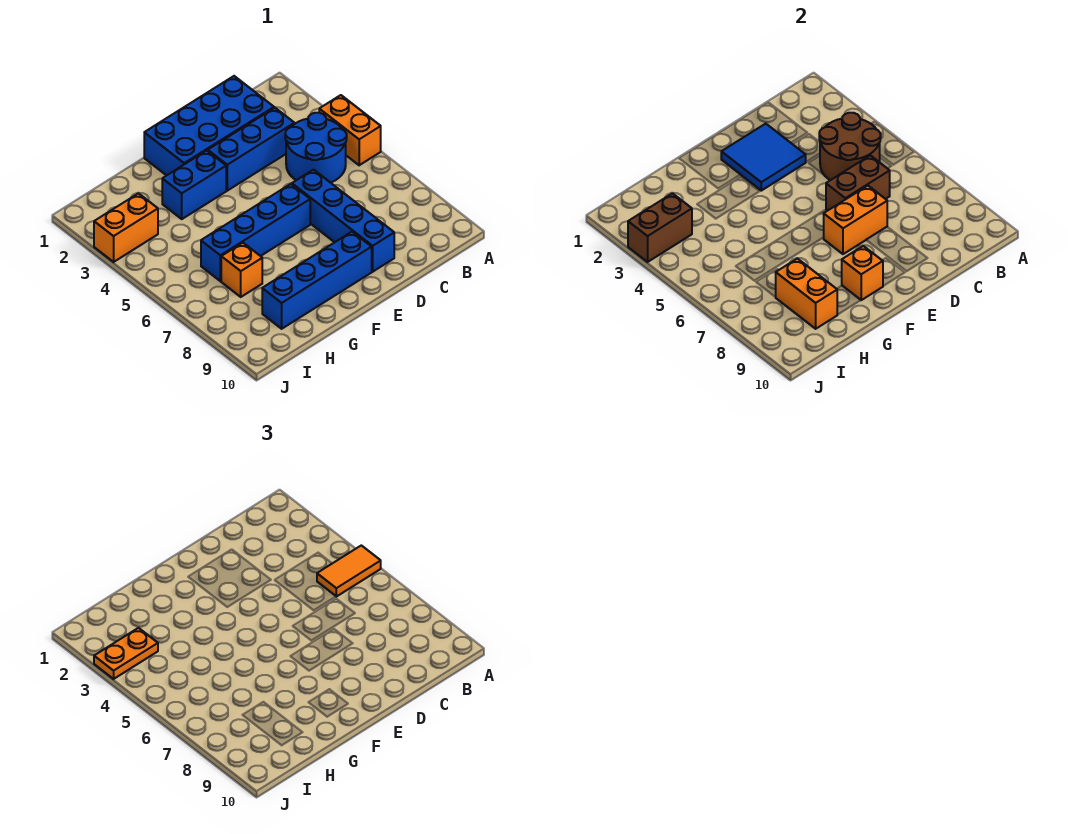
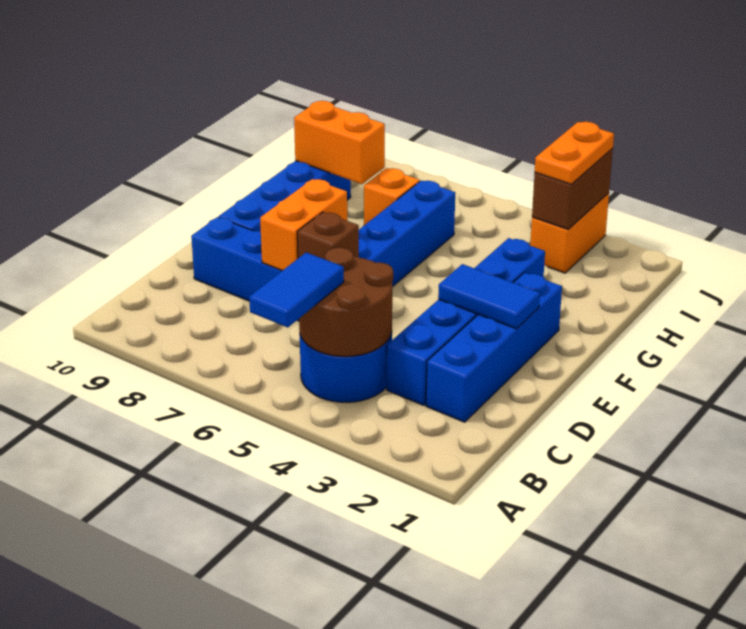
orange 1x2 brick [319,95,381,165] -> none
orange 1x2 tile [317,545,381,597] -> blue 1x2 tile [249,253,344,327]
blue 2x4 brick [144,76,274,176] -> blue 1x4 brick [426,273,562,422]
brown 1x2 brick [826,155,890,210] -> brown 1x1 brick [297,212,359,259]
blue 2x2 tile [721,124,806,191] -> blue 1x2 tile [438,264,540,329]
orange 1x1 brick [842,246,883,300] -> none

